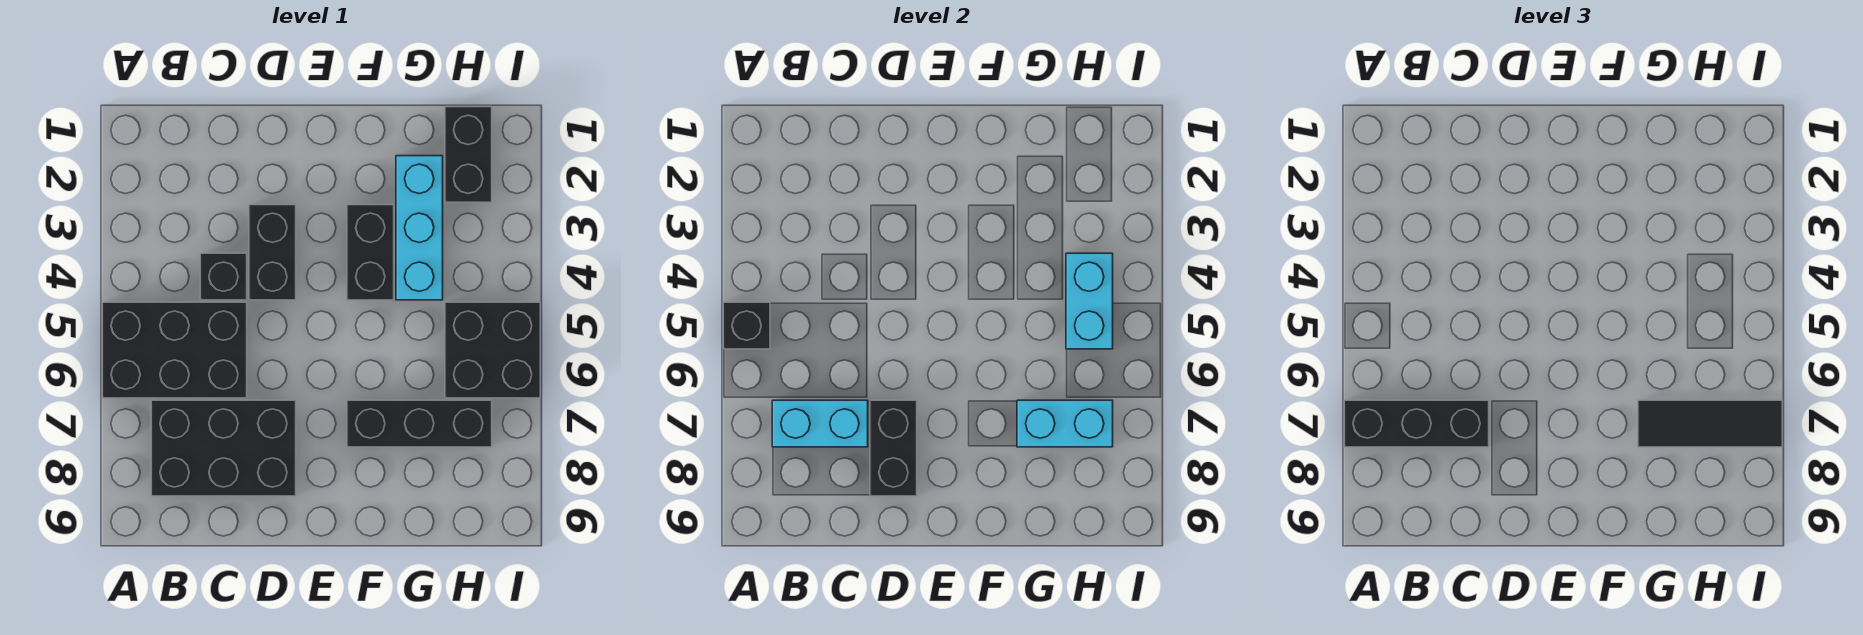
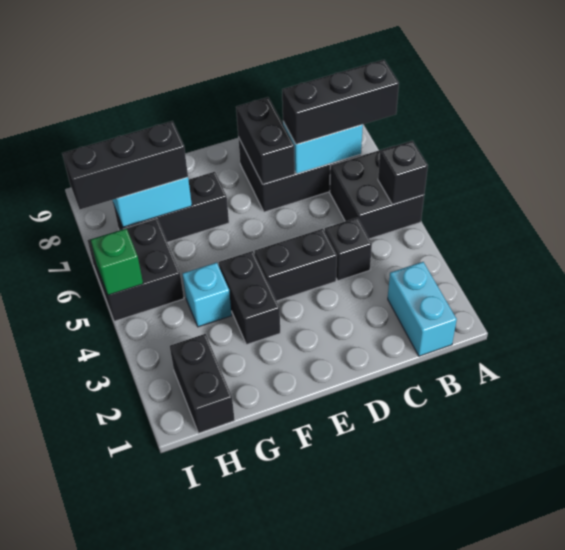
black 2x3 brick [102,302,247,398] -> black 2x2 brick [330,146,424,239]
black 1x2 brick [249,205,296,300] -> black 1x2 brick turned to [255,229,337,301]
cyan 1x3 brick [396,156,443,300] -> cyan 1x1 brick [183,262,232,327]
black 1x3 tile [1638,400,1782,447] -> black 1x3 brick [62,121,188,209]
cyan 1x2 brick [1066,253,1113,349] -> cyan 1x2 brick moved to [388,262,457,356]
none -> green 1x1 brick [91,229,143,295]

